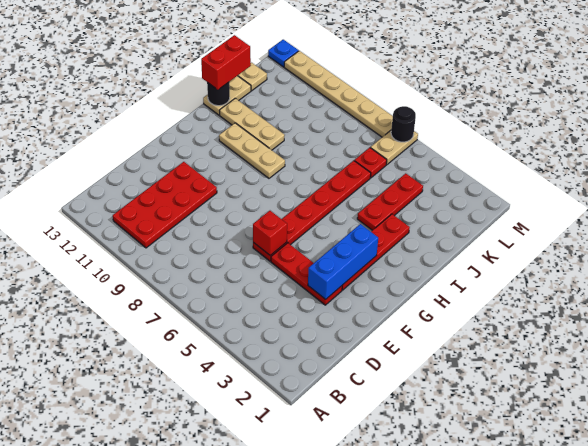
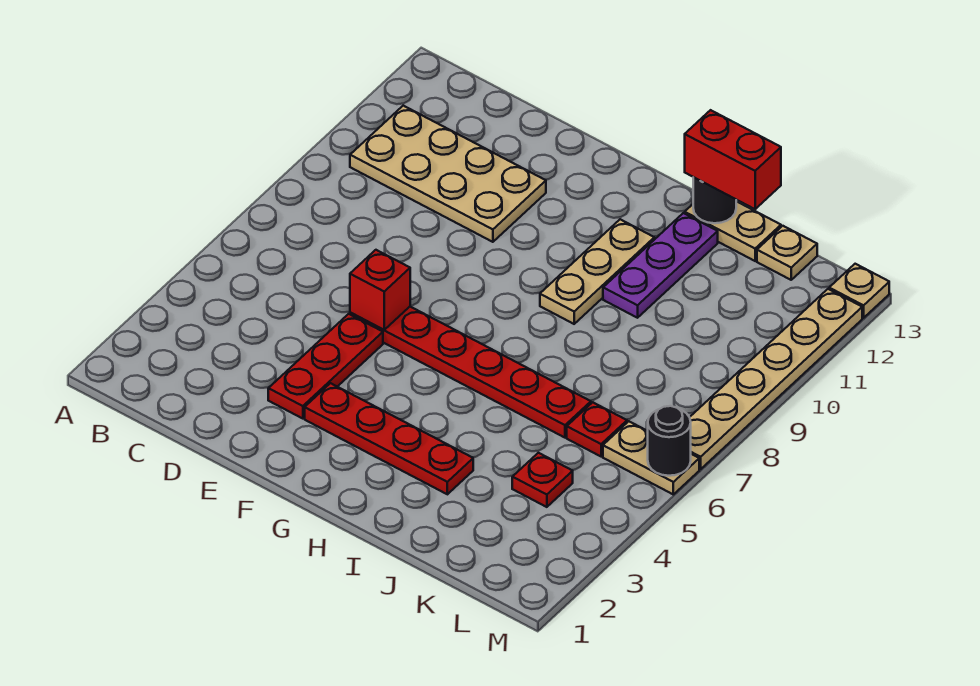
red 2x4 plate [113,162,217,248] -> tan 2x4 plate [350,106,546,242]
blue 1x3 brick [308,224,378,299] -> none
red 1x3 plate [357,173,423,230] -> red 1x1 plate [512,453,573,507]
tan 1x3 plate [219,98,285,150] -> purple 1x3 plate [603,213,718,318]
blue 1x1 plate [268,40,299,67] -> tan 1x1 plate [829,264,889,318]

